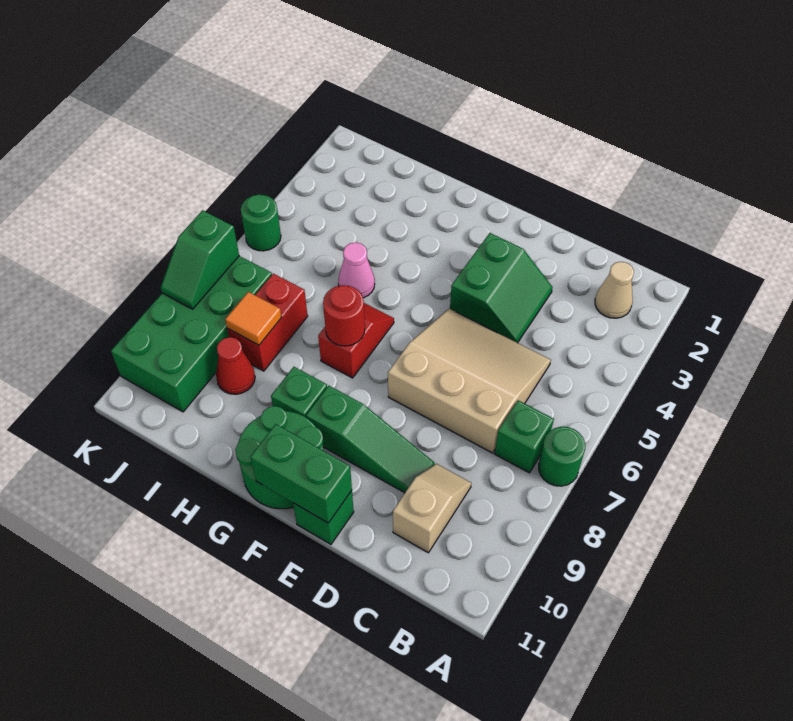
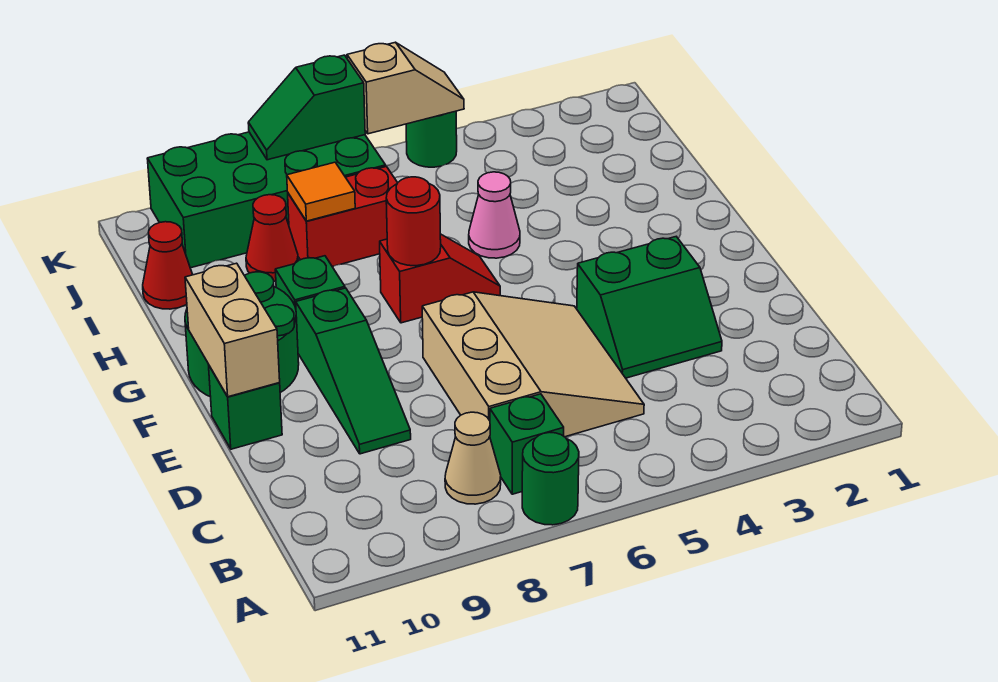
tan 1x1 cone [595,262,634,318] -> tan 1x1 cone moved to [445,412,501,504]
tan 1x2 slope [393,464,471,553] -> tan 1x2 slope moved to [347,42,464,134]
green 1x2 brick [250,424,352,523] -> tan 1x2 brick [185,263,280,397]
none -> red 1x1 cone [143,222,193,309]

